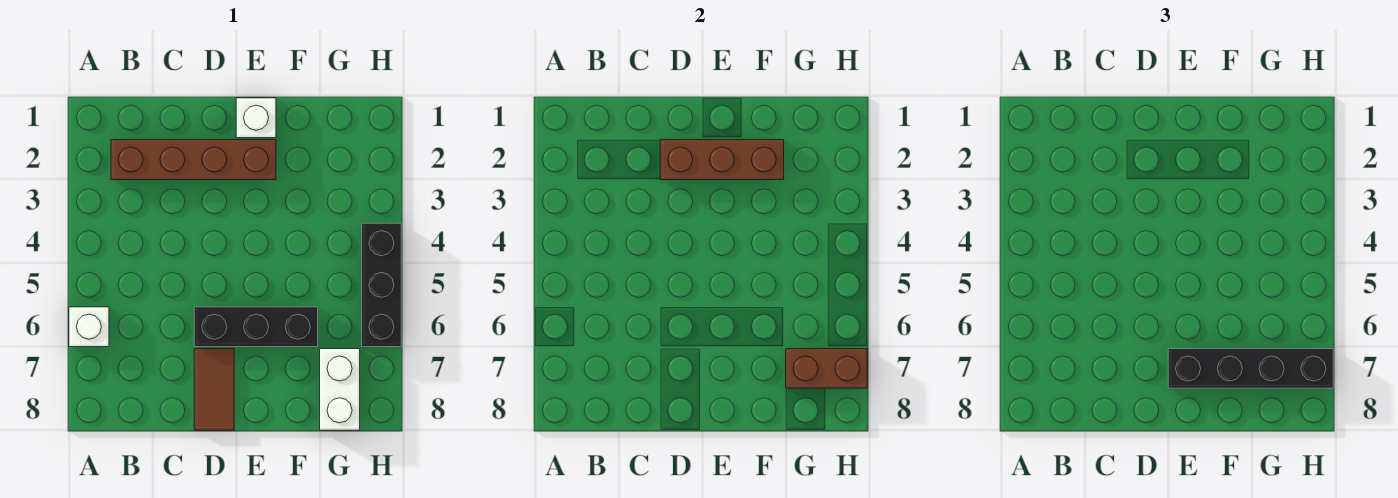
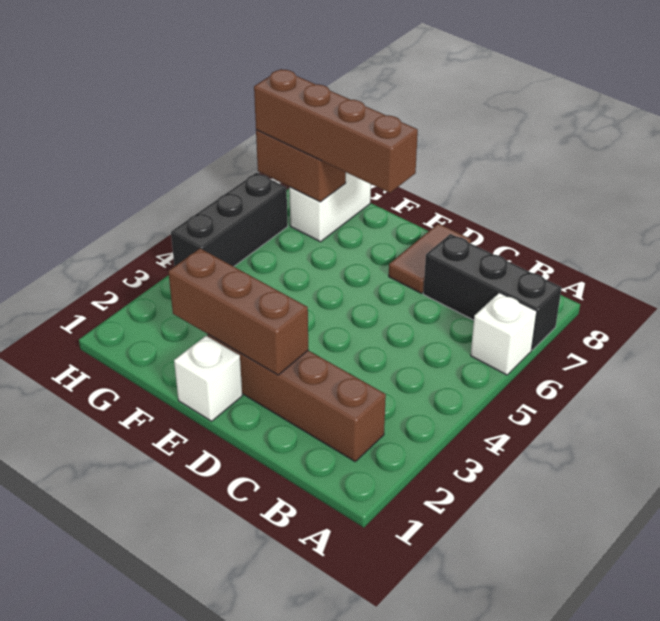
black 1x3 brick [194,307,318,347] -> black 1x3 brick moved to [423,234,562,350]
black 1x4 brick [1168,349,1333,388] -> brown 1x4 brick [254,69,418,193]

